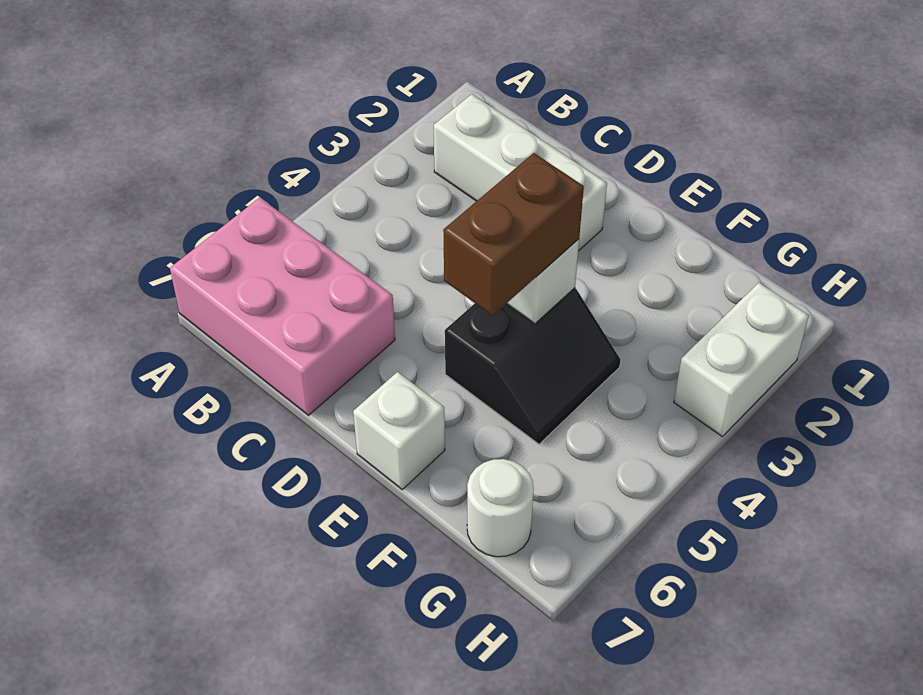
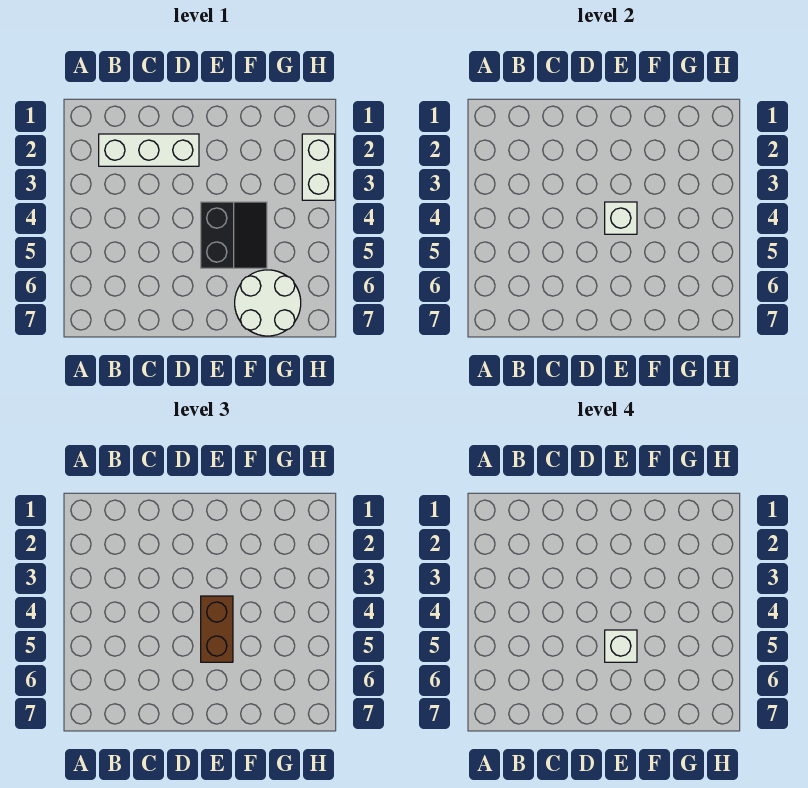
pink 2x3 brick [170,198,395,415] -> none
white 1x1 brick [353,372,445,489] -> white 1x1 brick moved to [605,630,637,662]
white 1x1 round brick [467,459,534,557] -> white 2x2 round brick [235,270,301,336]

